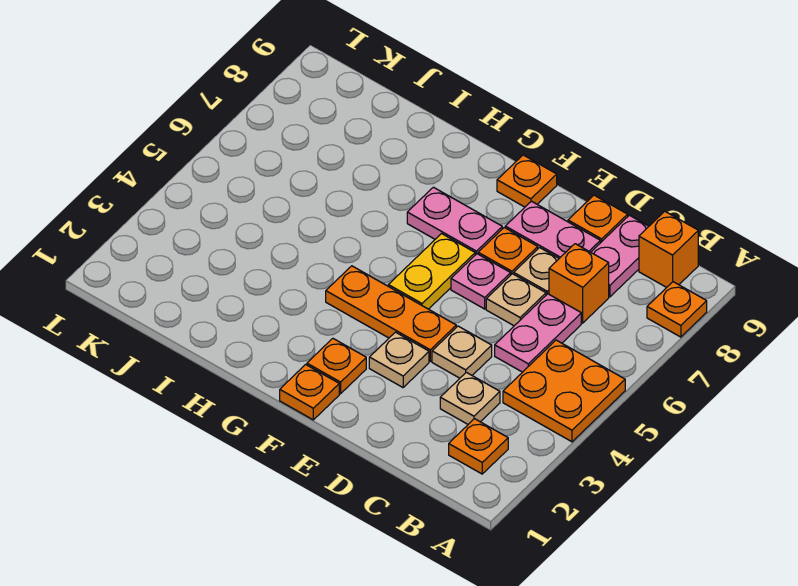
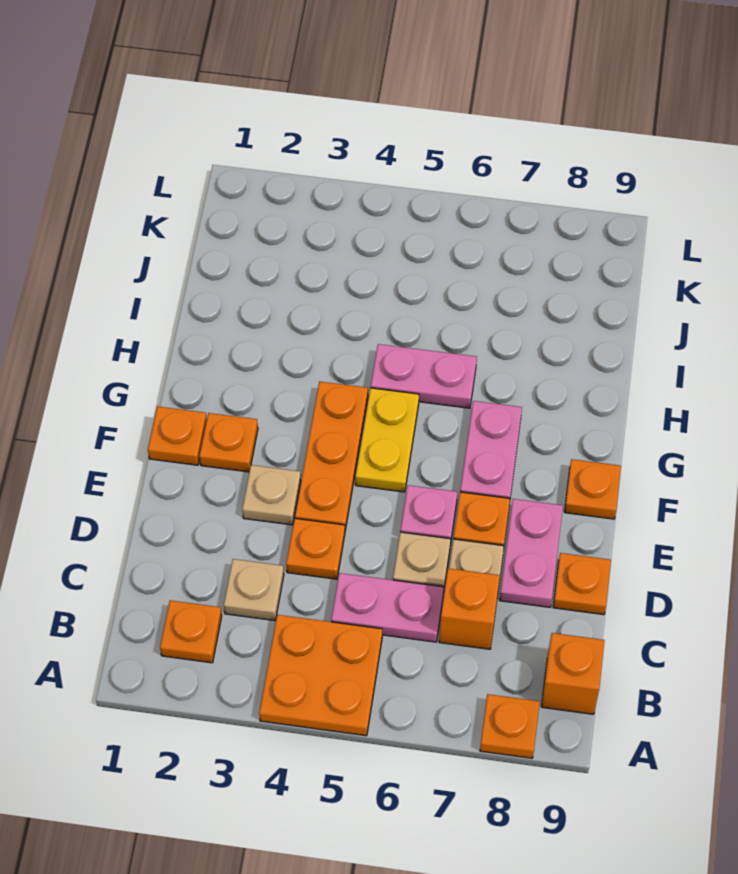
pink 1x2 plate [591,215,649,297] -> pink 1x2 plate moved to [371,344,477,408]
tan 1x1 plate [432,326,492,378] -> orange 1x1 plate [286,518,345,579]
yellow 1x2 plate [388,234,475,309] -> yellow 1x2 plate turned to [355,388,419,492]

